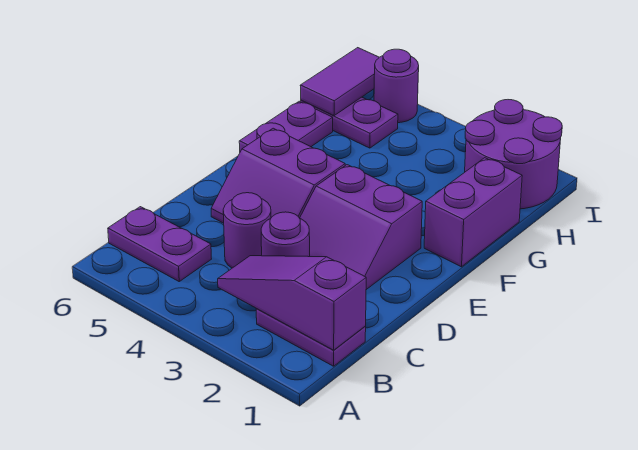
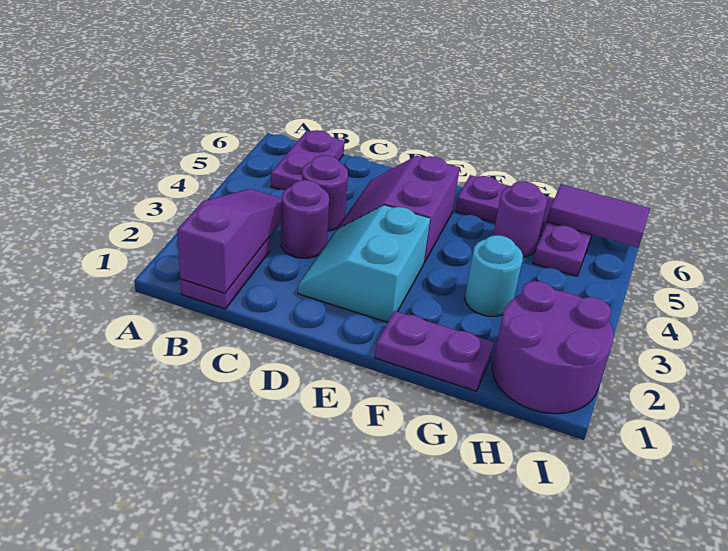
purple 2x2 slope [300,165,422,290] -> cyan 2x2 slope [298,205,430,322]
purple 1x2 brick [424,158,522,267] -> purple 1x2 plate [375,311,494,391]
none -> cyan 1x1 round brick [465,235,523,316]
purple 1x1 round brick [374,49,419,123] -> purple 1x1 round brick moved to [493,181,547,257]

